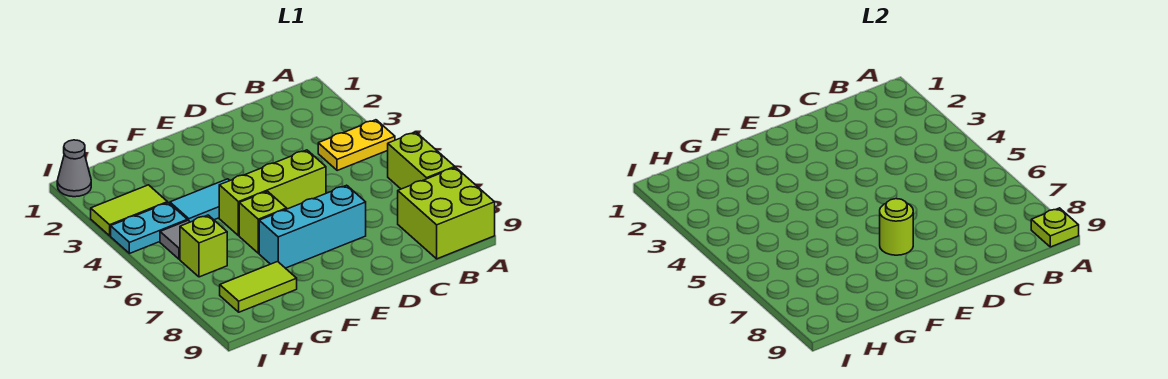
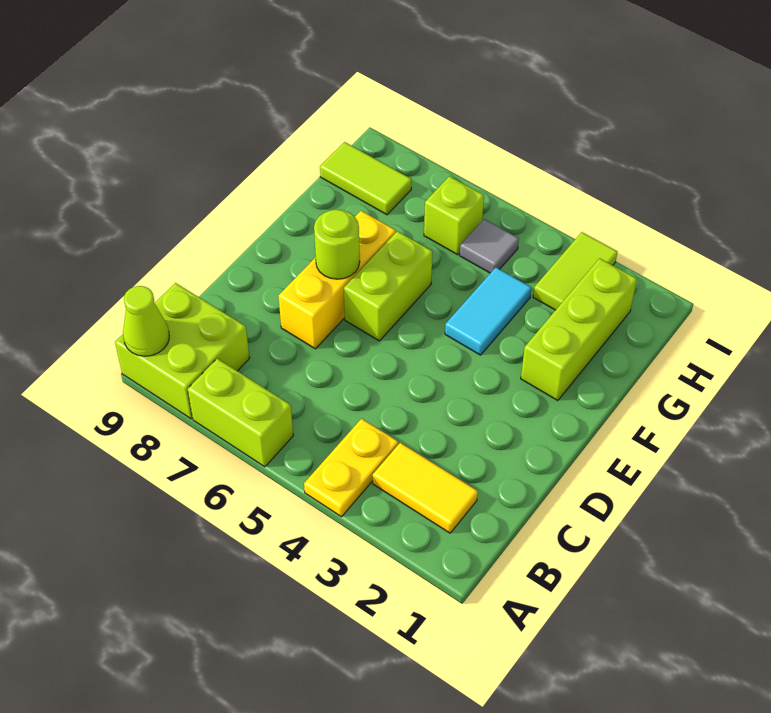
lime 1x1 plate [1031,208,1079,247] -> lime 1x1 cone [123,286,169,356]
none -> yellow 1x2 tile [373,443,478,533]
lime 1x3 brick [219,150,326,236] -> lime 1x3 brick moved to [521,258,637,401]
cyan 1x3 brick [259,185,366,268] -> yellow 1x3 brick [279,211,396,349]
lime 1x1 brick [239,191,287,253] -> lime 1x2 brick [344,231,432,341]
lime 1x2 tile [220,262,297,312] -> lime 1x2 tile turned to [320,142,411,215]
cyan 1x2 plate [111,203,187,254] -> none
grey 1x1 cone [57,140,91,197] -> none

